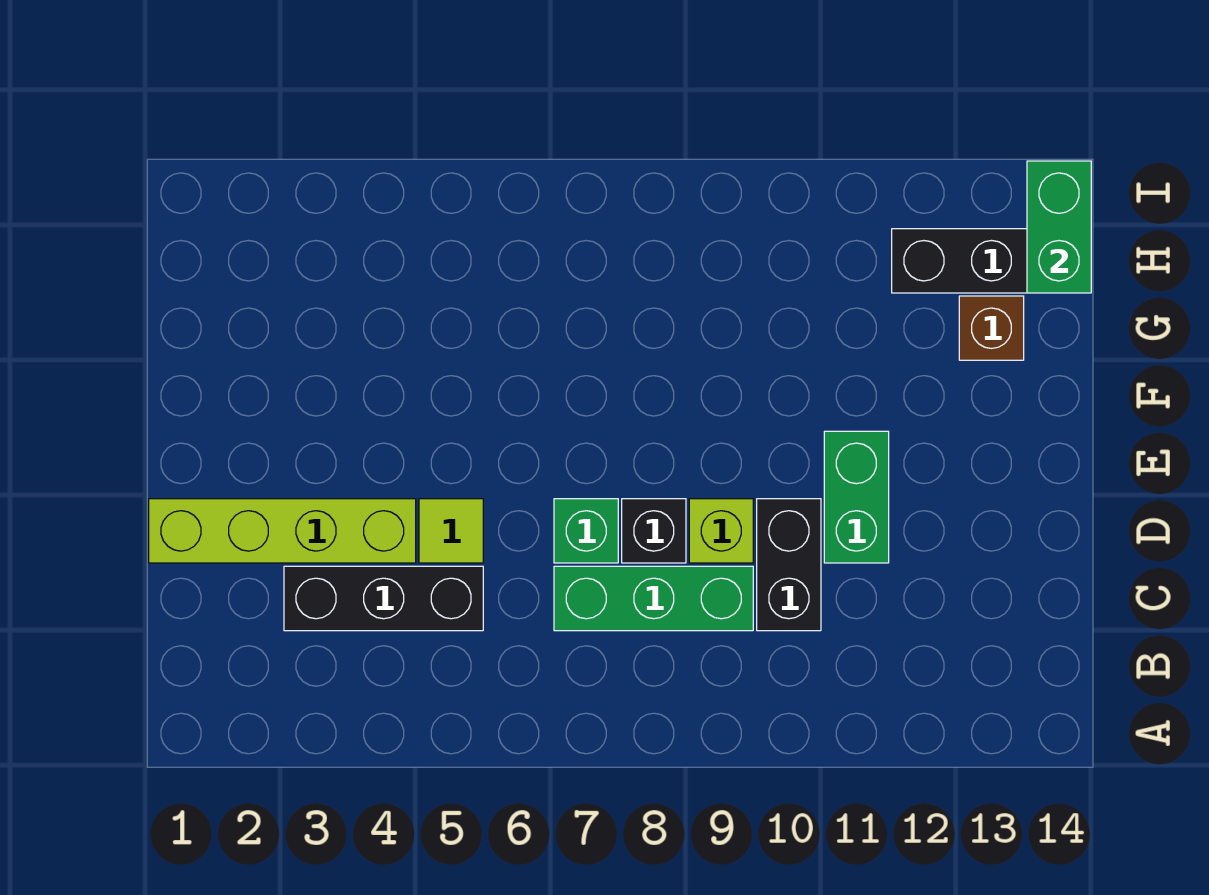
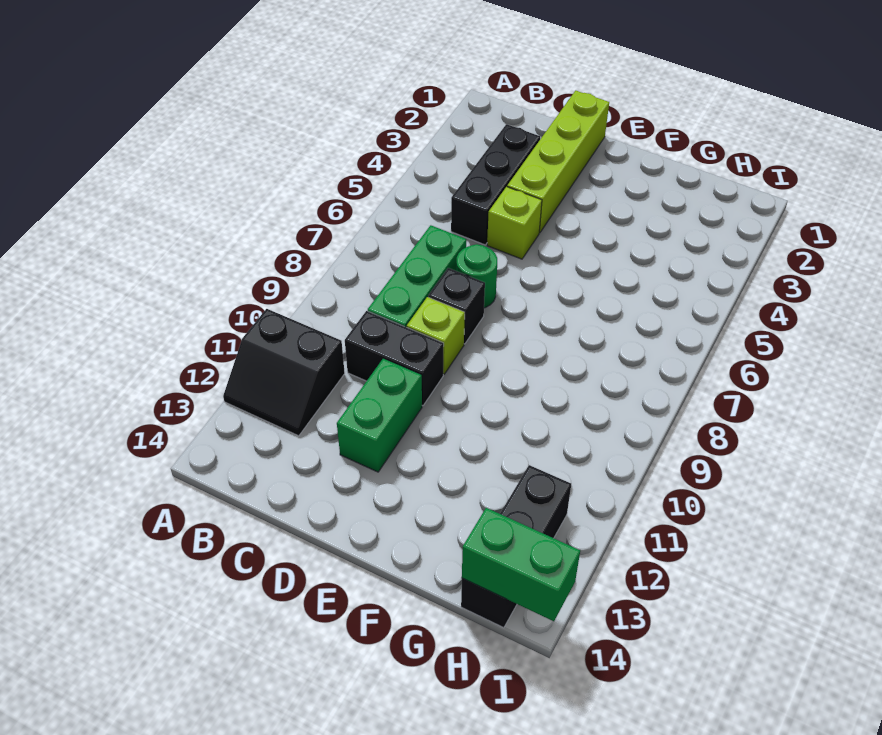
none -> black 2x2 slope [223,309,345,436]
lime 1x1 tile [419,499,483,563] -> lime 1x1 brick [487,187,542,259]
green 1x1 brick [554,499,618,563] -> green 1x1 round brick [456,244,497,308]
green 1x2 brick [824,431,889,563] -> green 1x2 brick turned to [337,358,422,472]
brown 1x1 brick [959,296,1024,360] -> none

